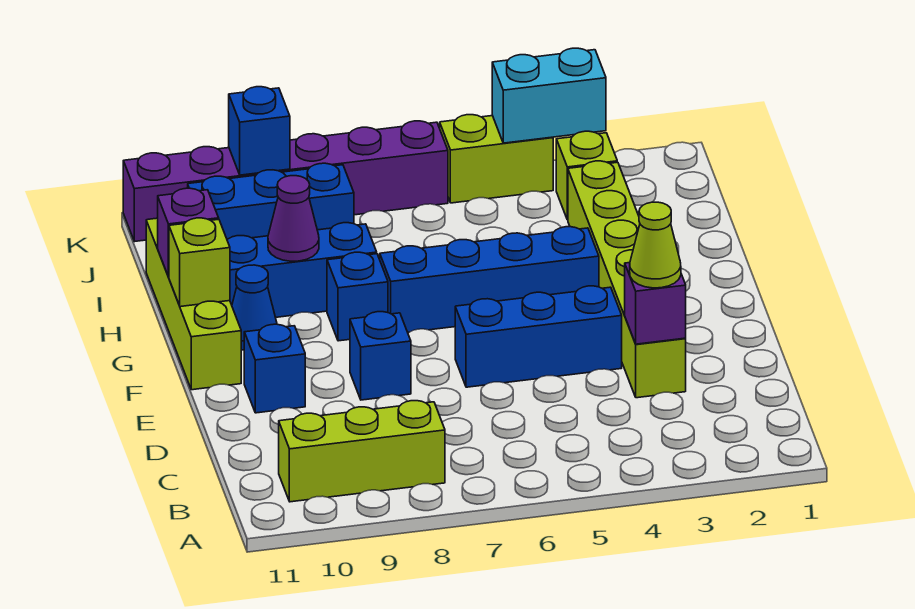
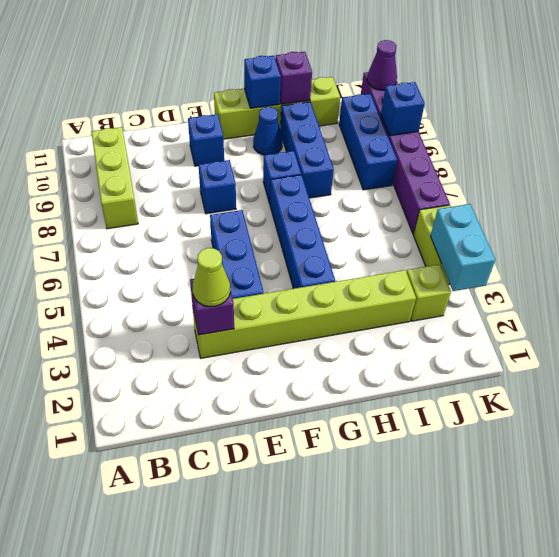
lime 1x1 brick [169,218,230,307] -> blue 1x1 brick [244,56,281,108]
purple 1x1 cone [268,176,319,261] -> purple 1x1 cone moved to [367,40,397,90]

